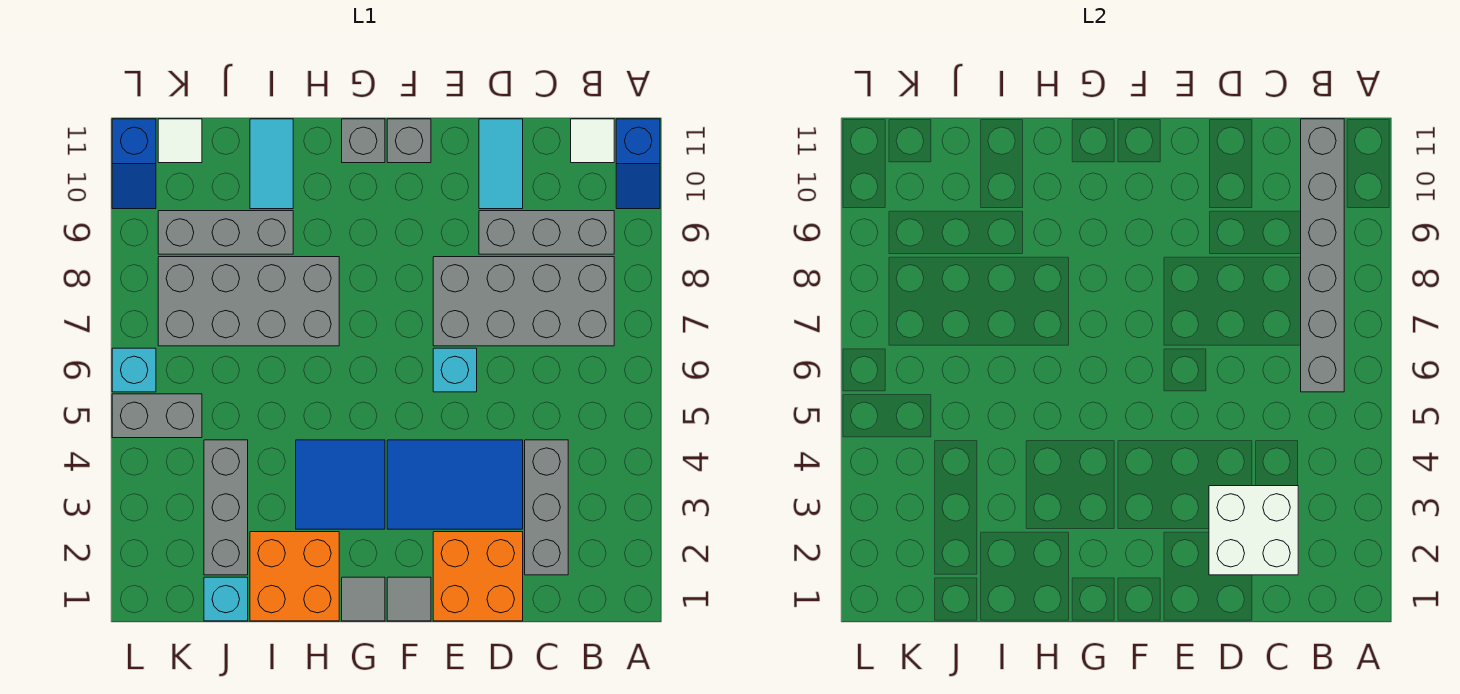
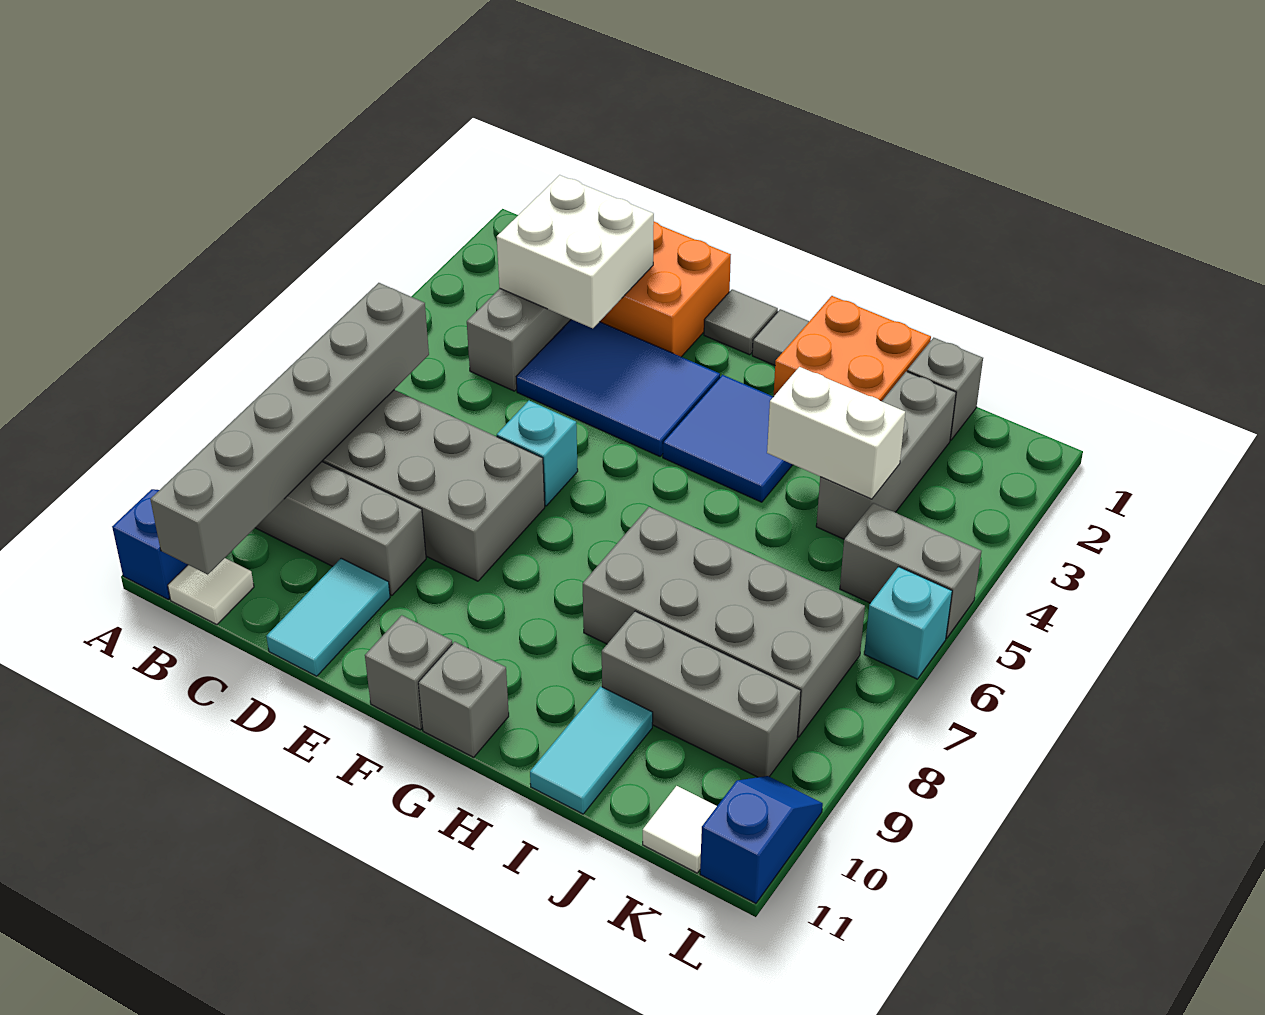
none -> white 1x2 brick [767,367,905,499]
cyan 1x1 brick [204,577,248,621] -> grey 1x1 brick [907,338,983,440]

